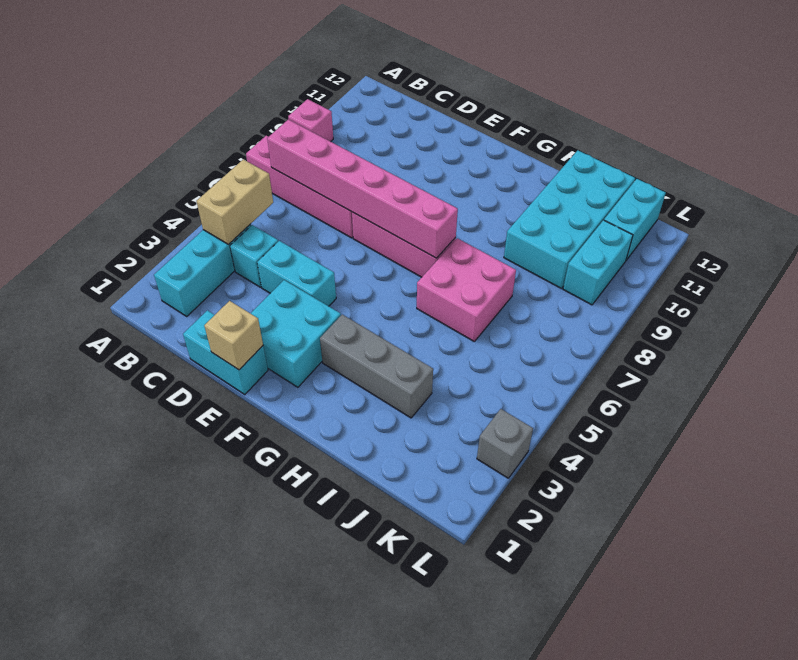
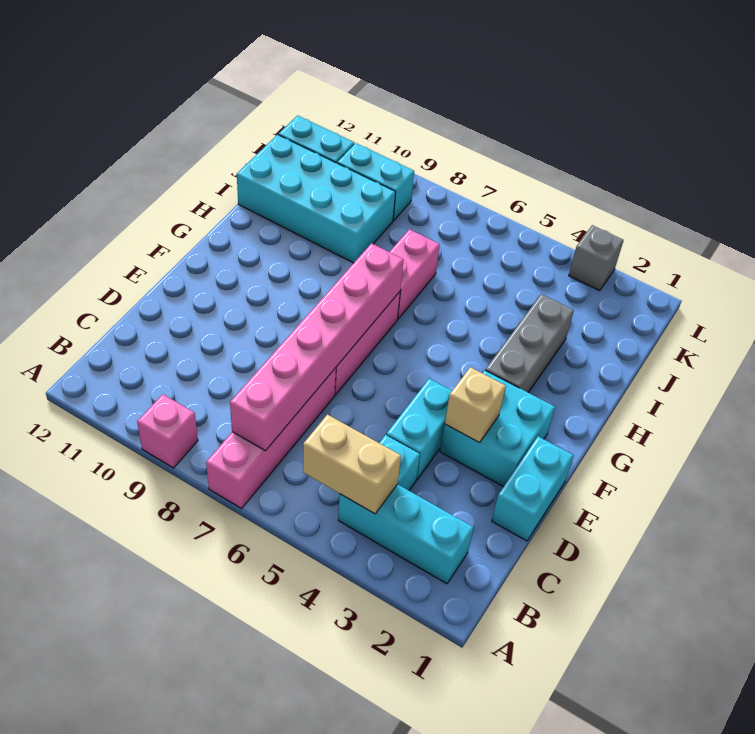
tan 1x1 brick [204,301,263,370] -> tan 1x1 brick moved to [445,367,506,442]
pink 2x2 brick [417,238,516,341] -> pink 1x2 brick [390,229,440,319]

